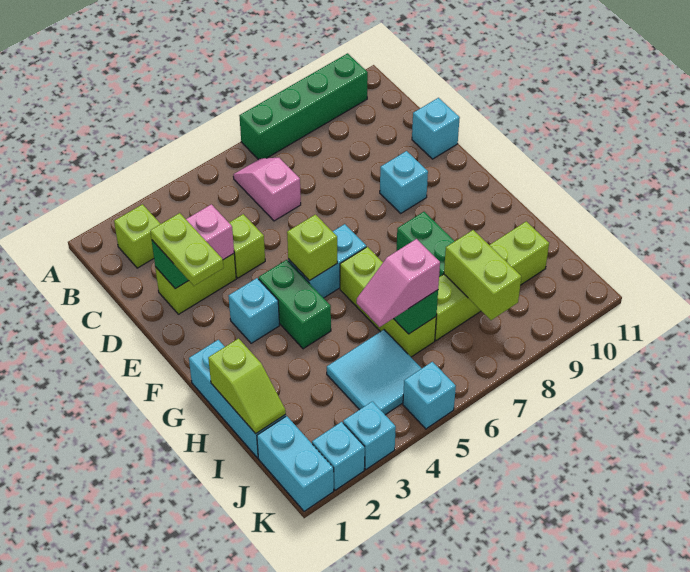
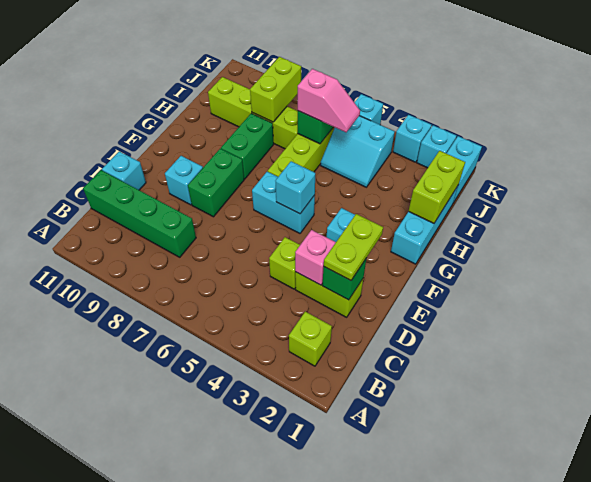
green 1x4 brick [239,53,368,160] -> green 1x4 brick moved to [83,170,196,257]
pink 1x2 slope [233,158,301,221] -> none
green 1x2 brick [259,260,331,349] -> green 1x2 brick moved to [188,149,244,217]
lime 1x1 brick [287,215,337,281] -> cyan 1x1 brick [276,161,315,214]
lime 1x2 slope [208,339,286,434] -> lime 1x2 brick [409,151,465,223]
cyan 2x2 tile [327,330,422,415] -> cyan 2x2 slope [320,116,395,187]

